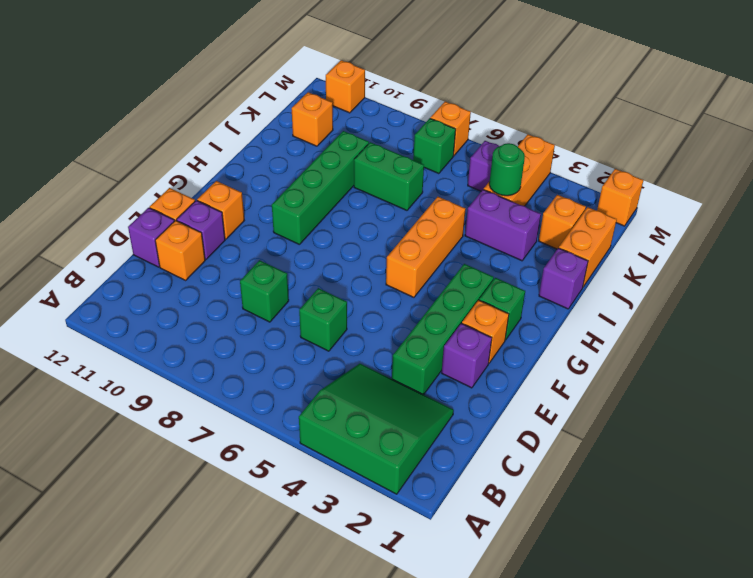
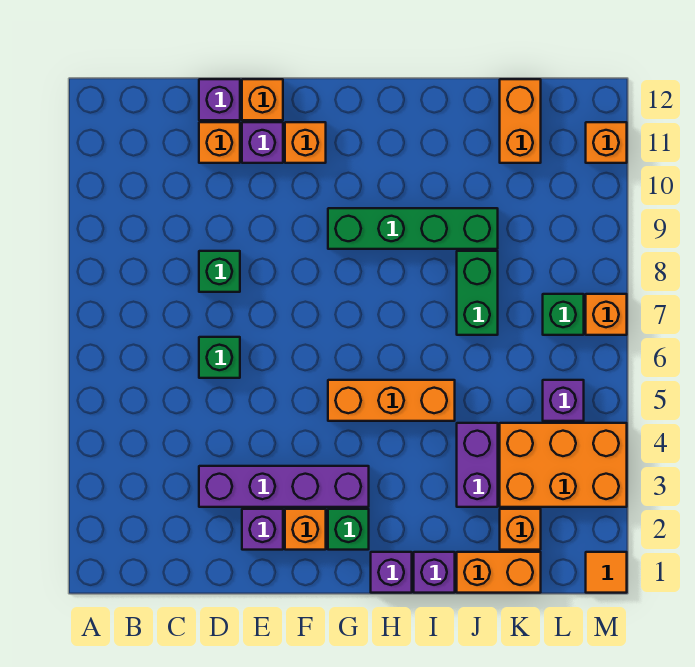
green 3x3 slope [299,364,454,494] -> none
green 1x4 brick [392,264,494,395] -> purple 1x4 brick [199,466,369,507]
none -> purple 1x1 brick [371,552,412,593]
orange 1x3 brick [484,134,555,206] -> orange 2x3 brick [500,423,627,507]
green 1x1 round brick [489,143,525,196] -> none
orange 1x1 brick [292,92,333,146] -> orange 1x2 brick [500,79,541,163]
orange 1x1 brick [597,169,643,226] -> orange 1x1 tile [586,552,627,593]

